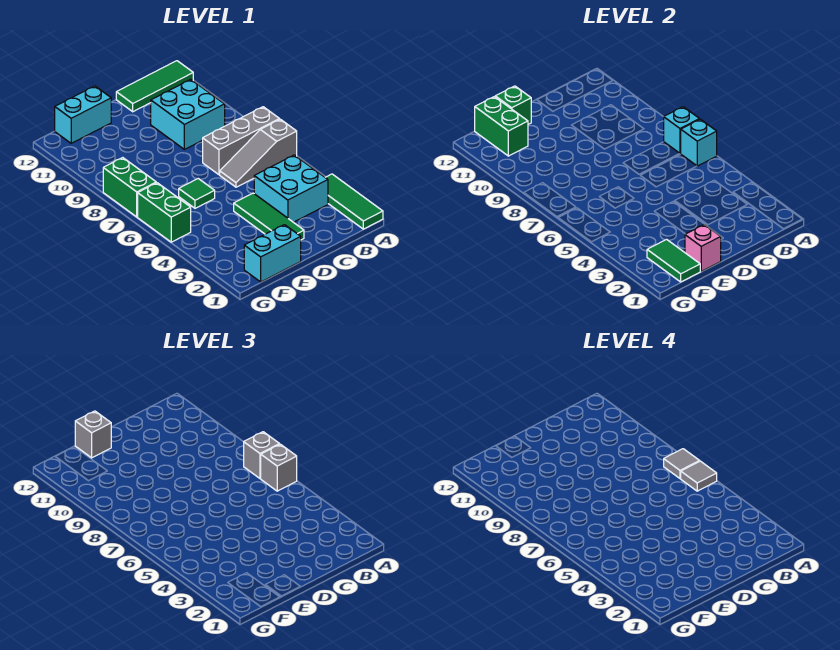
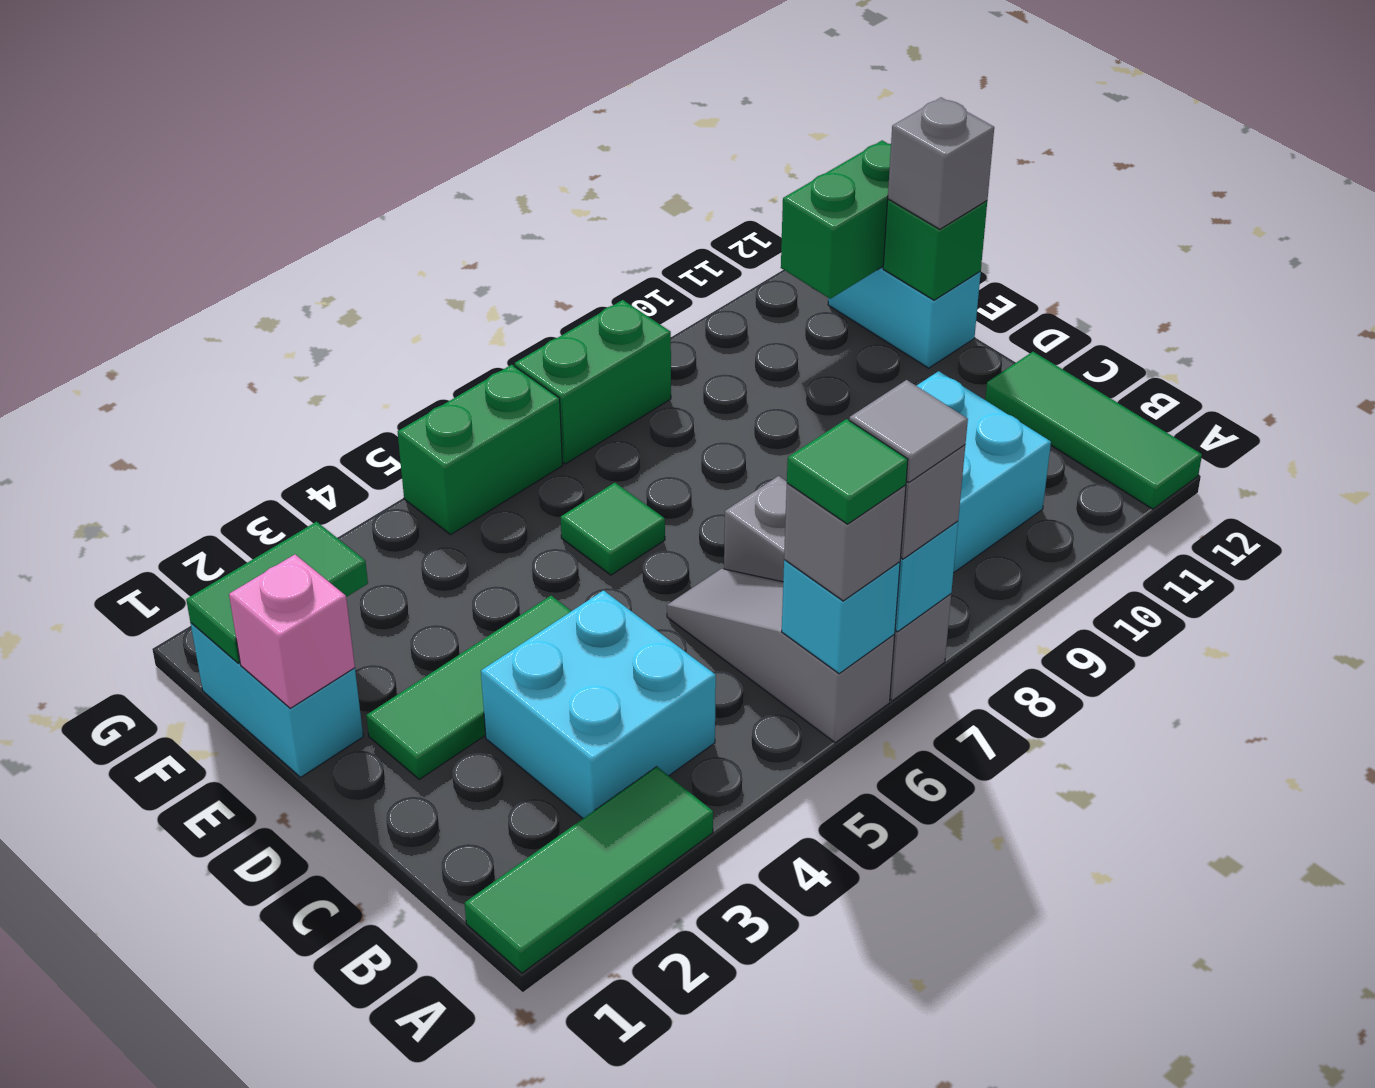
grey 1x1 tile [681,461,717,491] -> green 1x1 tile [787,419,908,524]

